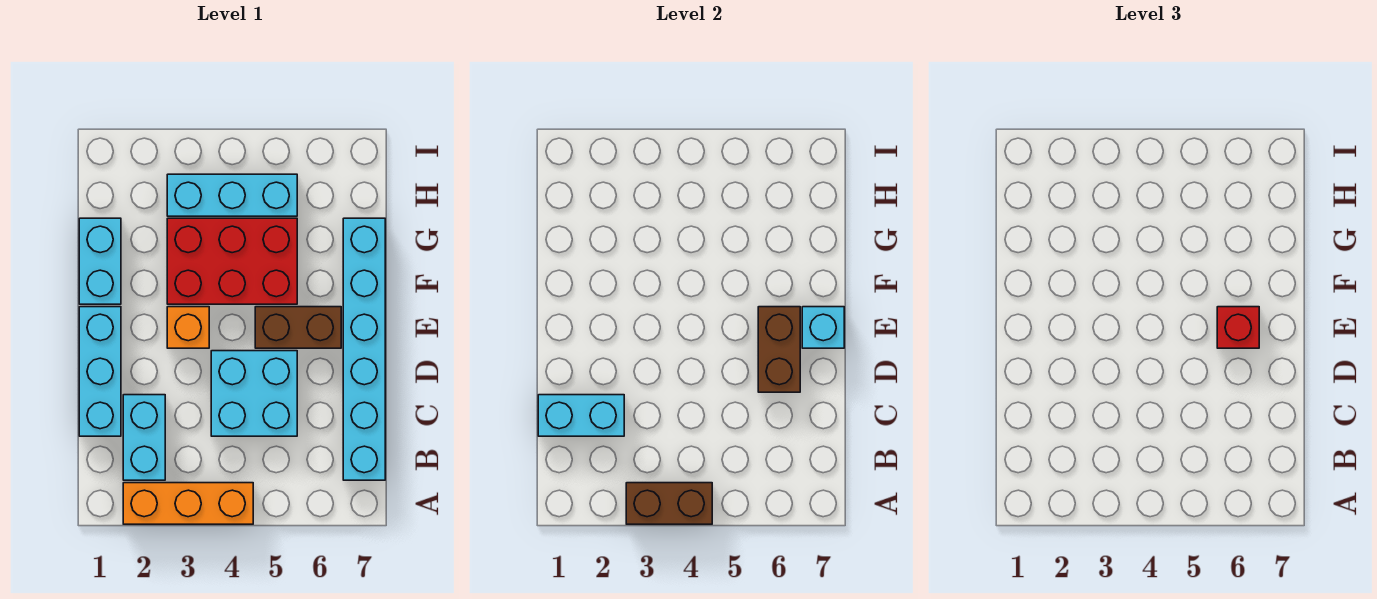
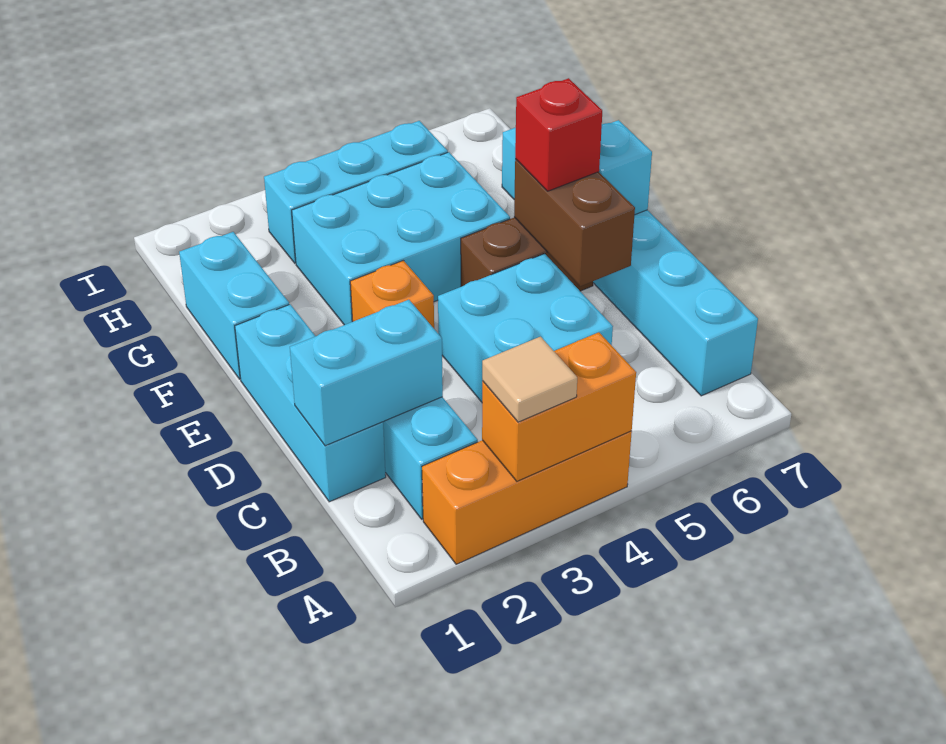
brown 1x2 brick [626,483,712,524] -> orange 1x2 brick [482,332,636,481]
none -> tan 1x1 tile [482,337,577,422]
red 2x3 brick [167,218,297,304] -> cyan 2x3 brick [292,152,510,325]

